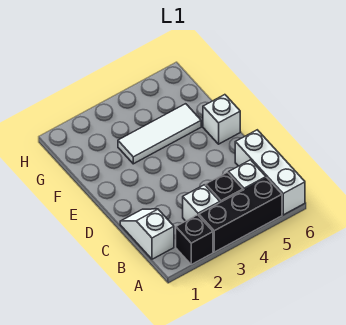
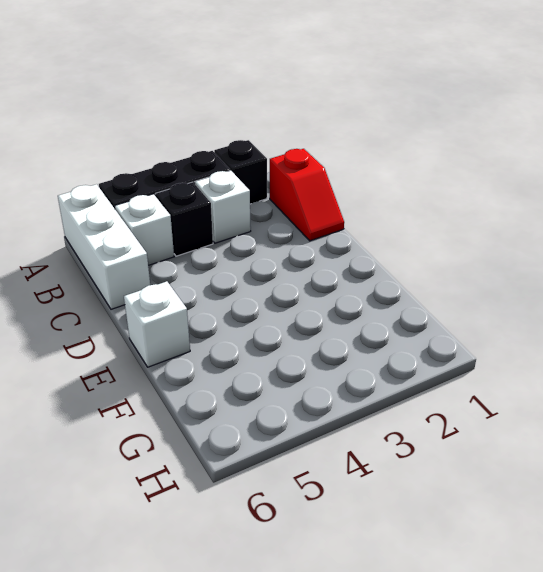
white 1x2 slope [120,209,174,259] -> red 1x2 slope [270,149,344,241]
white 1x3 tile [118,104,201,164] -> none

